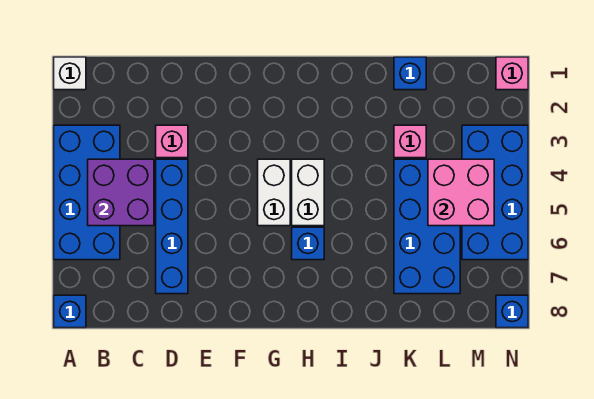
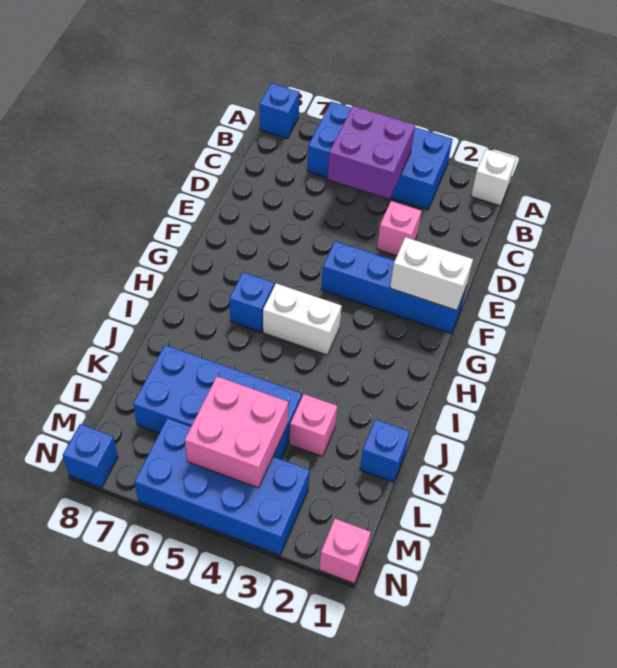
blue 1x4 brick [156,159,188,294] -> blue 1x4 brick moved to [321,241,466,334]
white 1x2 brick [258,159,290,226] -> white 1x2 brick moved to [390,237,473,310]

